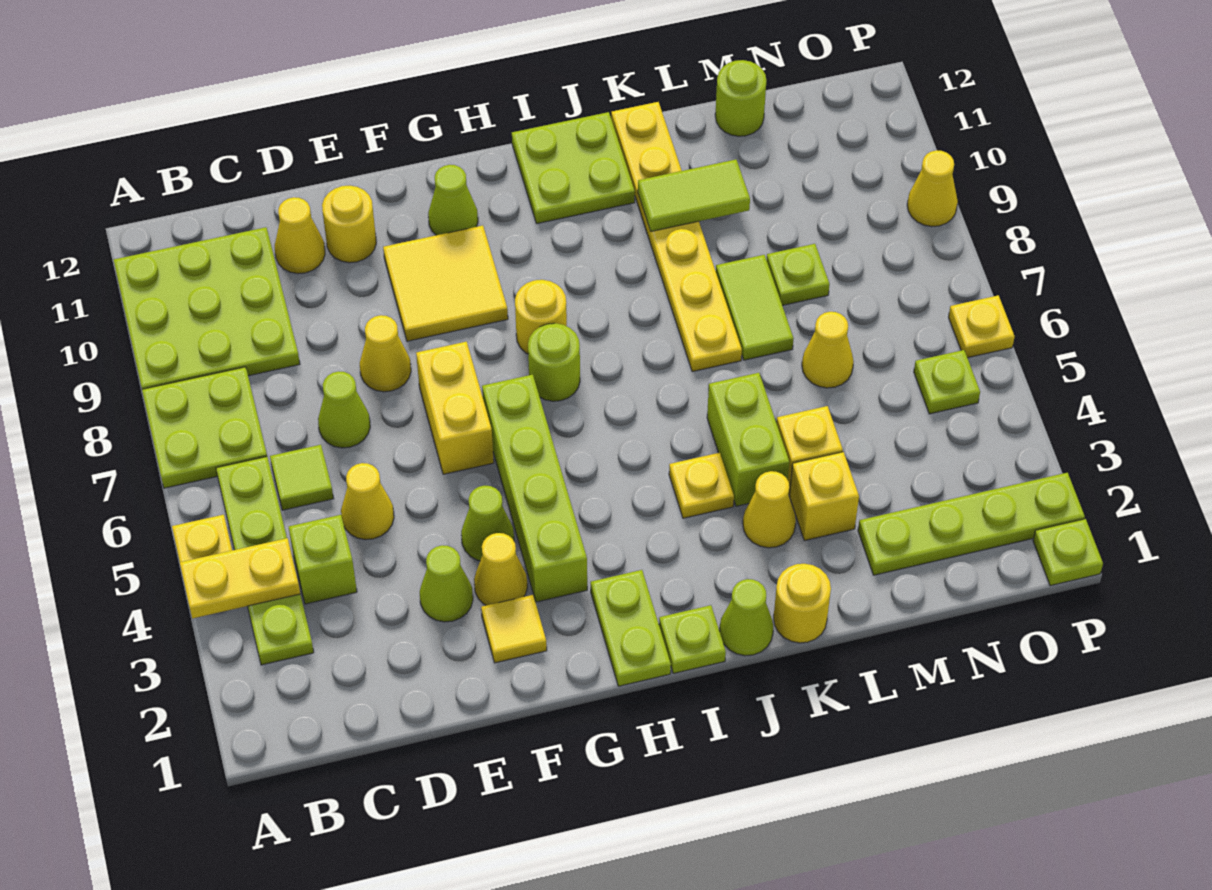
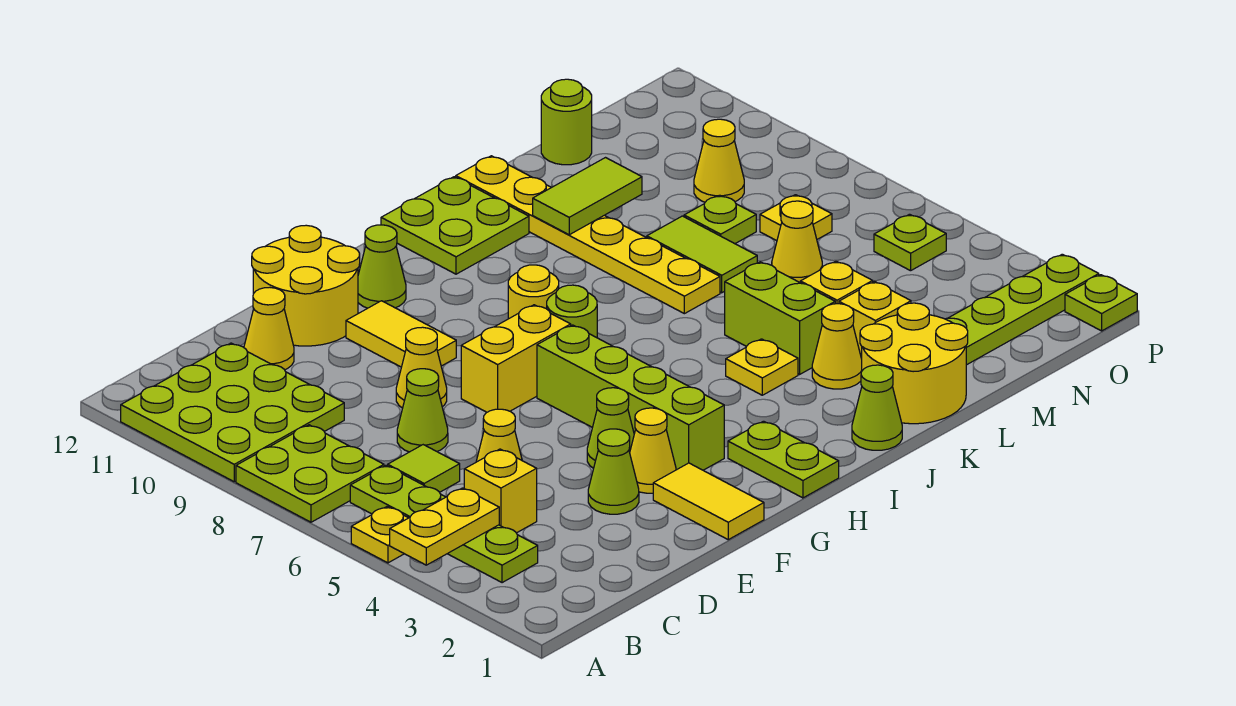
lime 1x1 brick [289,515,357,604] -> yellow 1x1 brick [464,449,537,533]
yellow 1x1 round brick [322,185,376,263] -> yellow 2x2 round brick [252,225,360,346]
yellow 1x1 tile [481,595,547,663] -> yellow 1x2 tile [653,463,764,540]
yellow 1x2 brick [416,342,494,474] -> yellow 1x2 brick turned to [461,305,571,412]
yellow 2x2 tile [383,226,508,341] -> yellow 1x2 tile [346,301,456,367]
lime 1x1 plate [659,605,726,674] -> none
yellow 1x1 round brick [774,564,831,643] -> yellow 2x2 round brick [860,303,968,424]
yellow 1x1 plate [949,295,1015,358] -> yellow 1x1 plate moved to [760,195,832,241]
yellow 1x1 cone [907,150,958,226] -> yellow 1x1 cone moved to [694,119,744,202]

